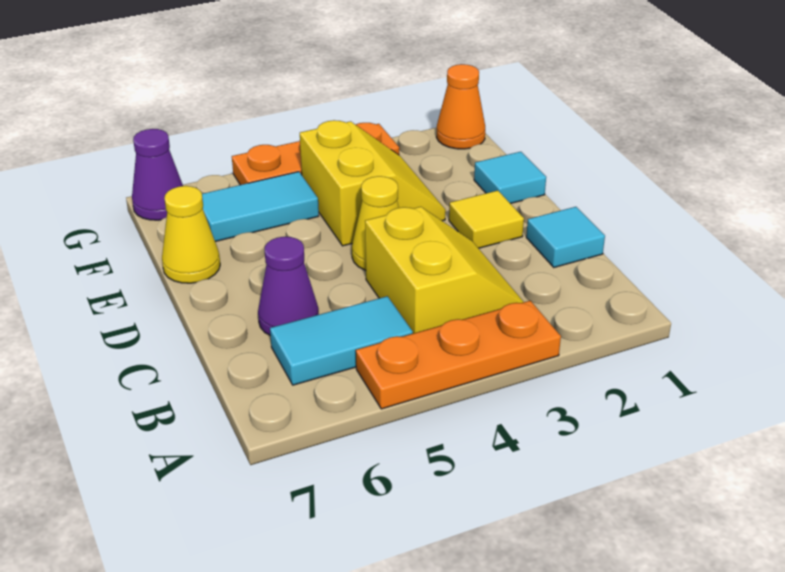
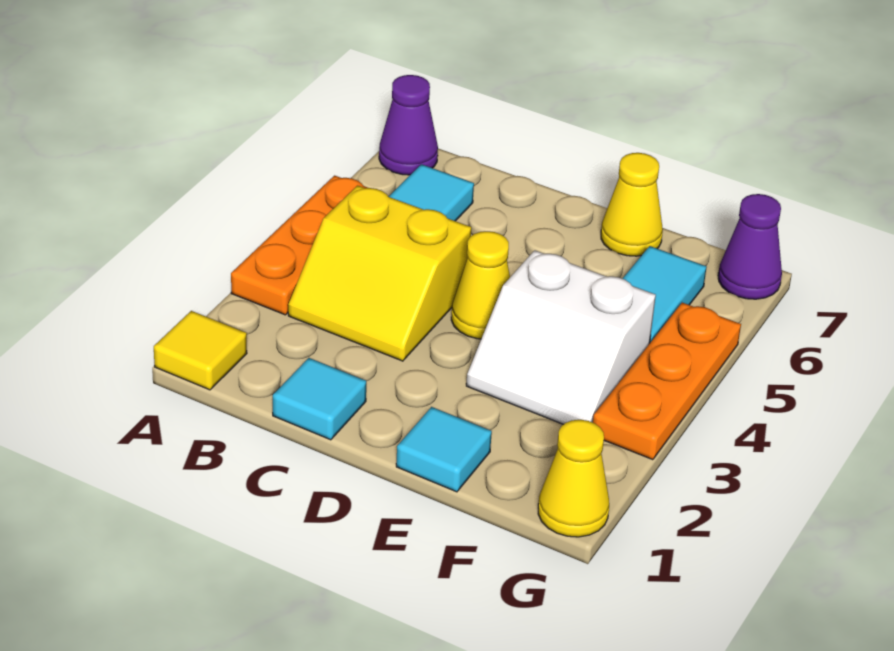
purple 1x1 cone [258,237,319,335] -> purple 1x1 cone moved to [379,75,438,175]
yellow 1x1 tile [449,191,524,248] -> yellow 1x1 tile moved to [154,311,247,390]
yellow 2x2 slope [300,120,446,246] -> white 2x2 slope [466,250,656,424]
orange 1x1 cone [436,64,485,149] -> yellow 1x1 cone [538,420,609,537]

